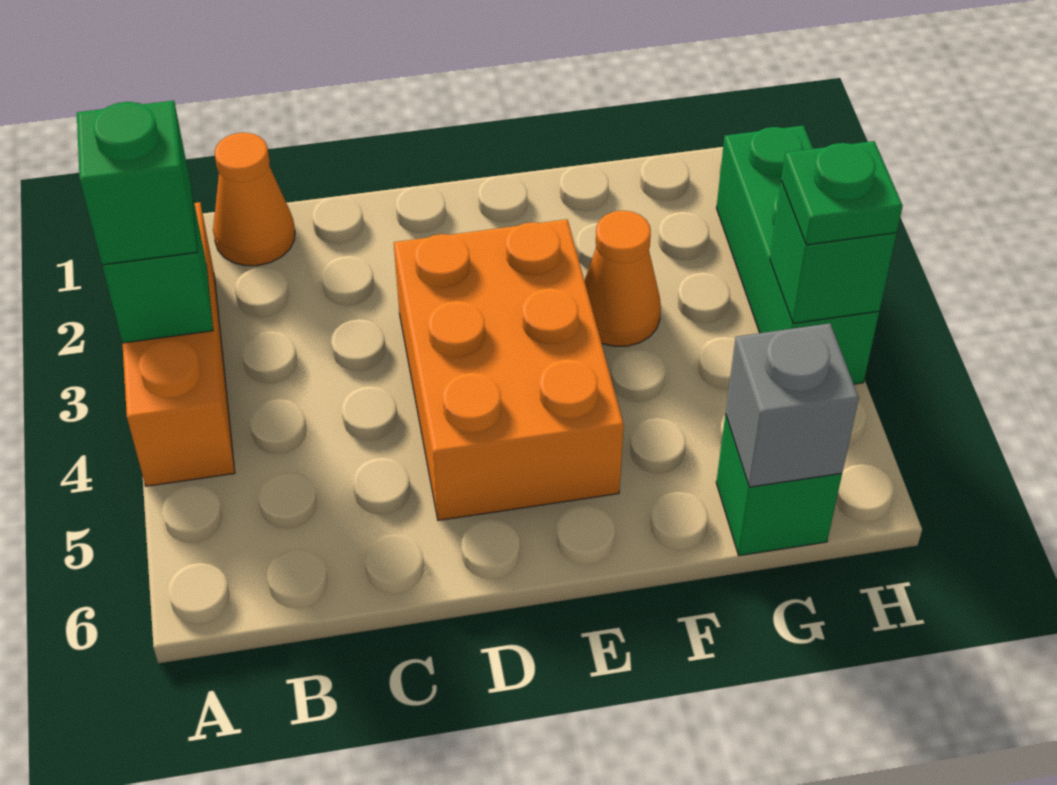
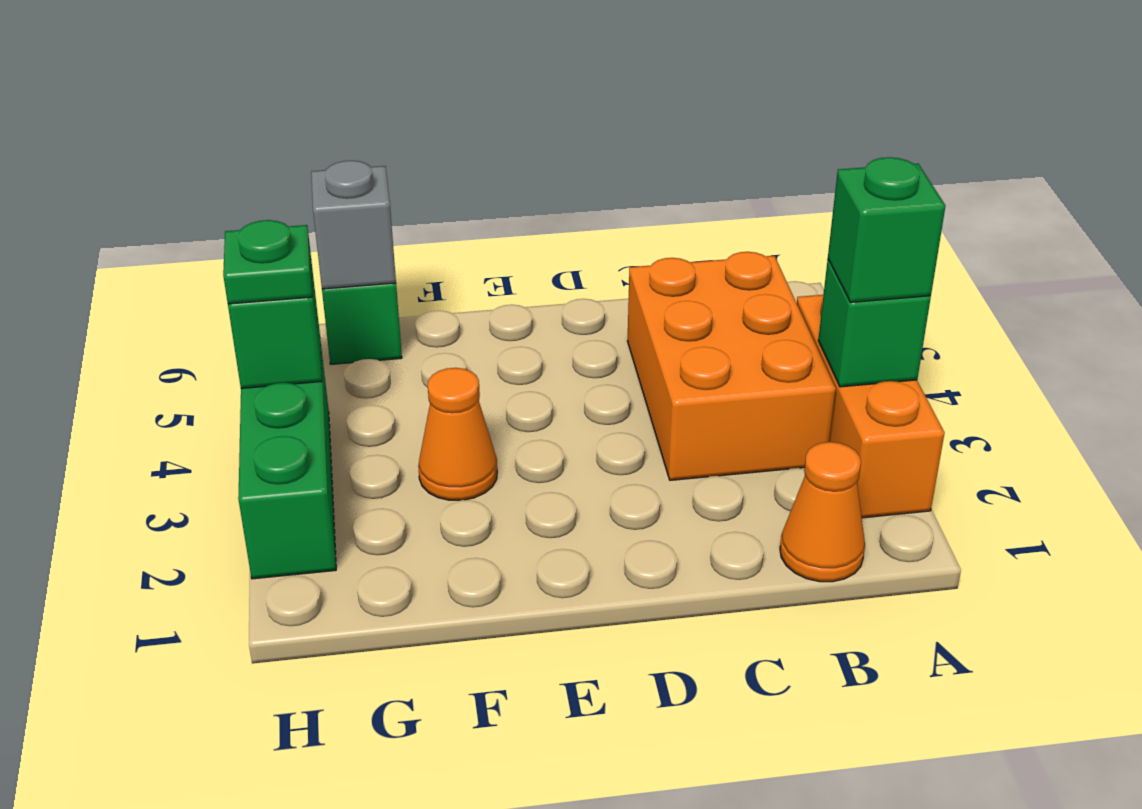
orange 2x3 brick [394,219,624,520] -> orange 2x3 brick moved to [628,252,836,480]

